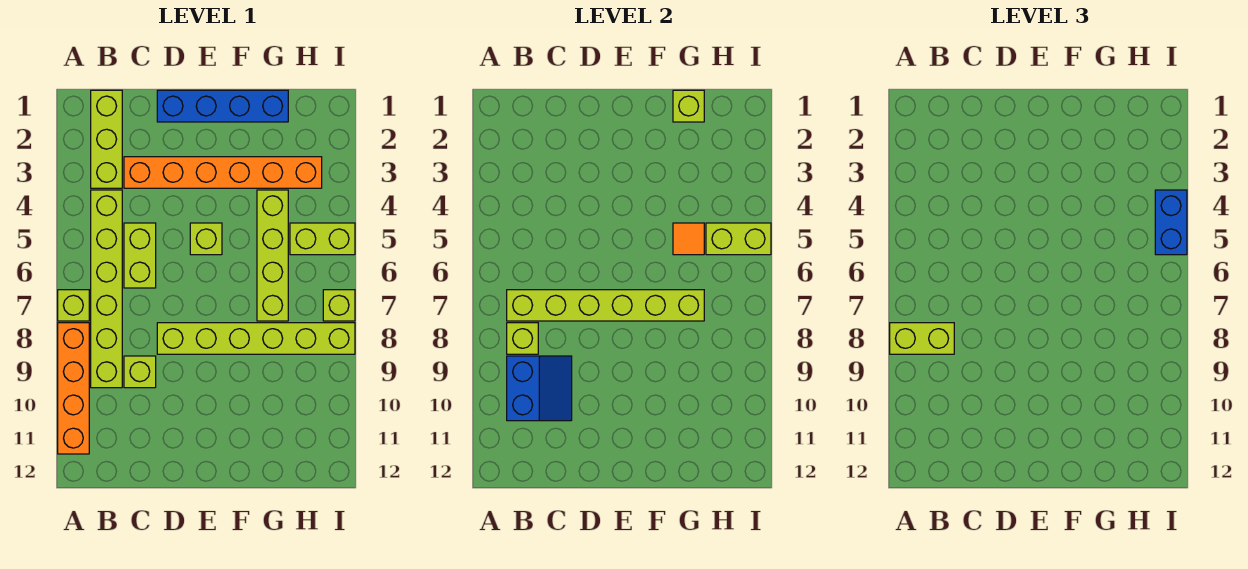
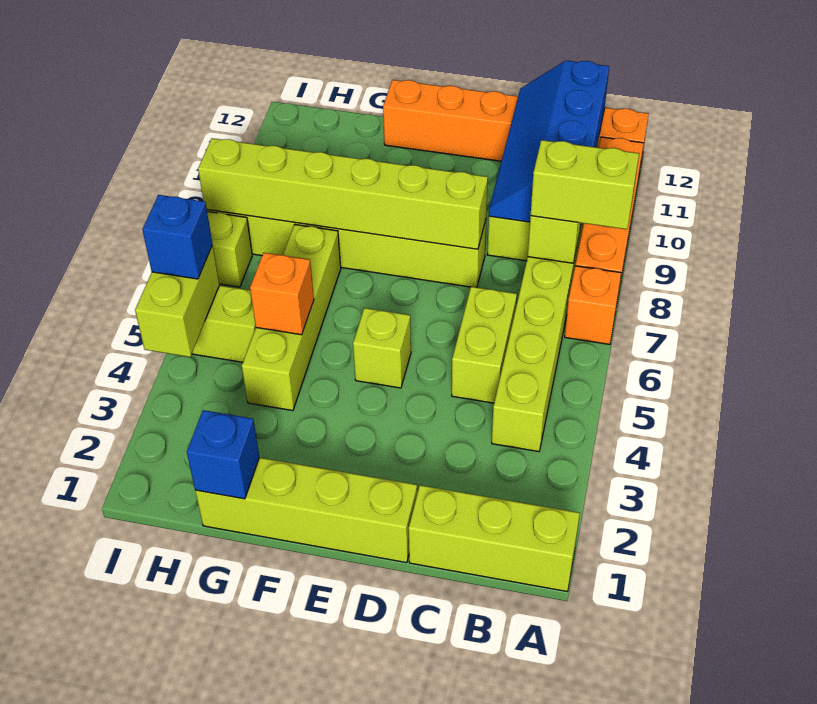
lime 1x1 brick [58,290,89,321] -> orange 1x1 brick [565,266,621,344]
lime 1x3 brick [91,90,122,188] -> lime 1x3 brick turned to [409,485,580,591]
lime 1x6 brick [507,290,704,321] -> lime 1x6 brick moved to [198,138,488,249]
blue 2x2 slope [507,356,572,421] -> blue 2x4 slope [489,61,609,227]
orange 1x6 brick [124,157,322,188] -> orange 1x6 brick moved to [383,80,649,167]
blue 1x4 brick [157,90,288,122] -> lime 1x4 brick [195,458,417,563]
lime 1x1 brick [673,90,704,122] -> blue 1x1 brick [187,410,259,499]
orange 1x1 tile [673,223,704,255] -> orange 1x1 brick [250,253,314,335]
lime 1x2 brick [706,223,771,255] -> lime 1x2 brick turned to [135,245,219,357]
blue 1x2 brick [1155,190,1187,255] -> blue 1x1 brick [142,195,213,279]

